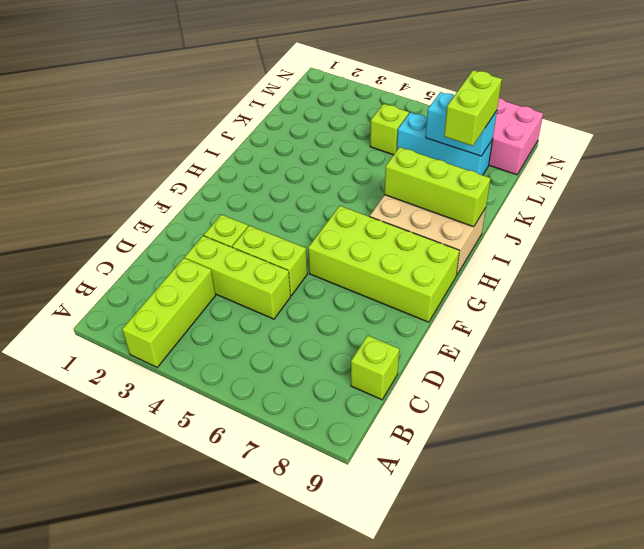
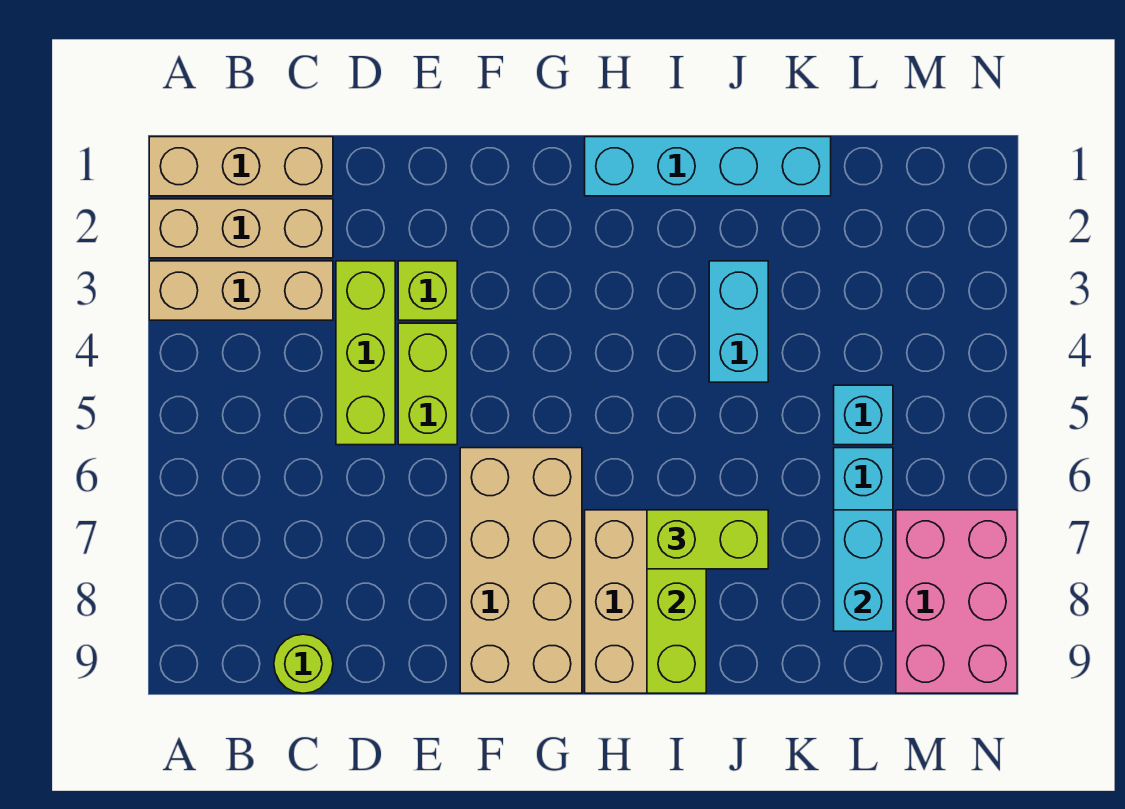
none -> tan 1x3 brick [149,137,333,196]
none -> tan 1x3 brick [149,199,333,258]
lime 1x3 brick [122,258,216,367] -> tan 1x3 brick [149,261,333,320]
lime 1x1 brick [351,335,399,400] -> lime 1x1 round brick [274,634,333,693]
lime 2x4 brick [308,206,459,322] -> tan 2x4 brick [460,448,582,693]
none -> cyan 1x4 brick [585,137,831,196]
none -> cyan 1x2 brick [709,261,768,382]
lime 1x2 brick [444,70,502,146] -> lime 1x2 brick moved to [647,510,768,569]
lime 1x1 brick [370,104,409,155] -> cyan 1x1 brick [834,385,893,445]

